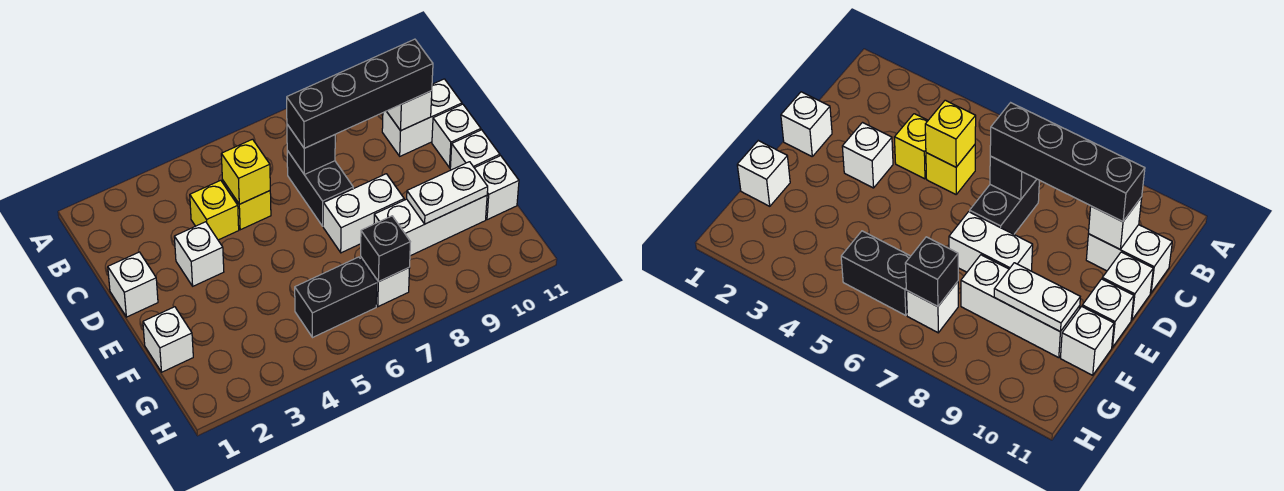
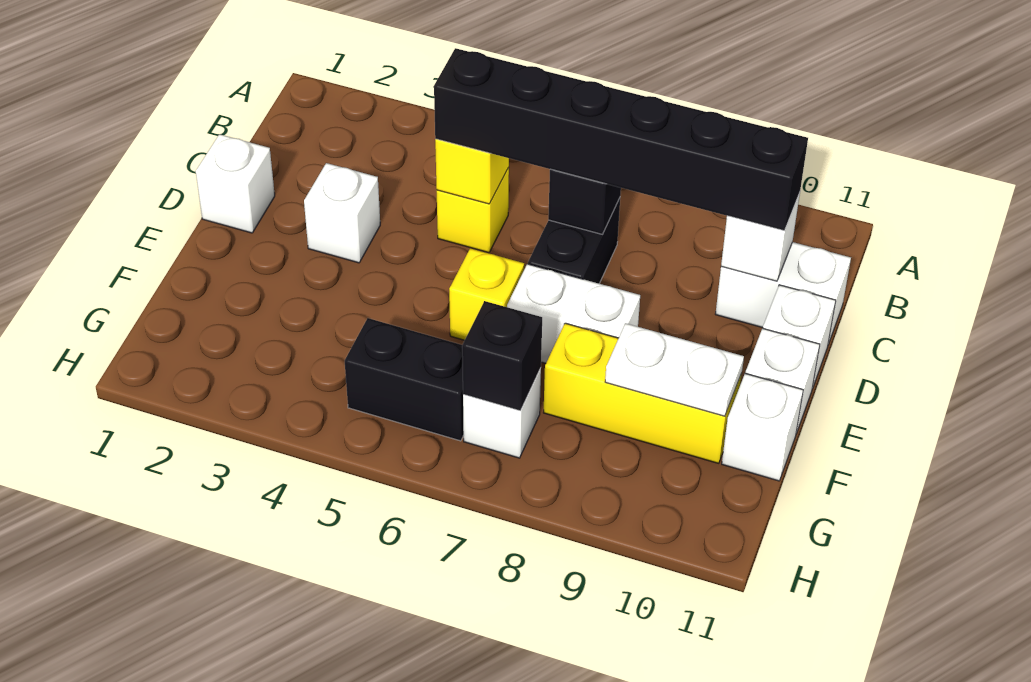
yellow 1x1 brick [190,180,239,240] -> yellow 1x1 brick moved to [449,248,524,340]
black 1x4 brick [287,39,433,148] -> black 1x6 brick [434,48,808,231]
white 1x1 brick [143,307,193,372] -> none
white 1x3 brick [374,195,487,256] -> yellow 1x3 brick [544,323,742,463]

